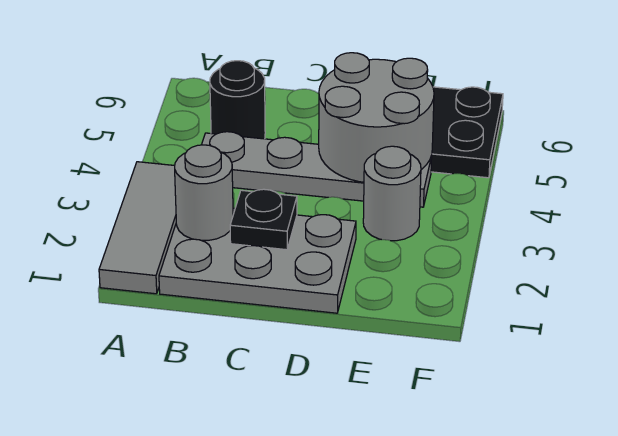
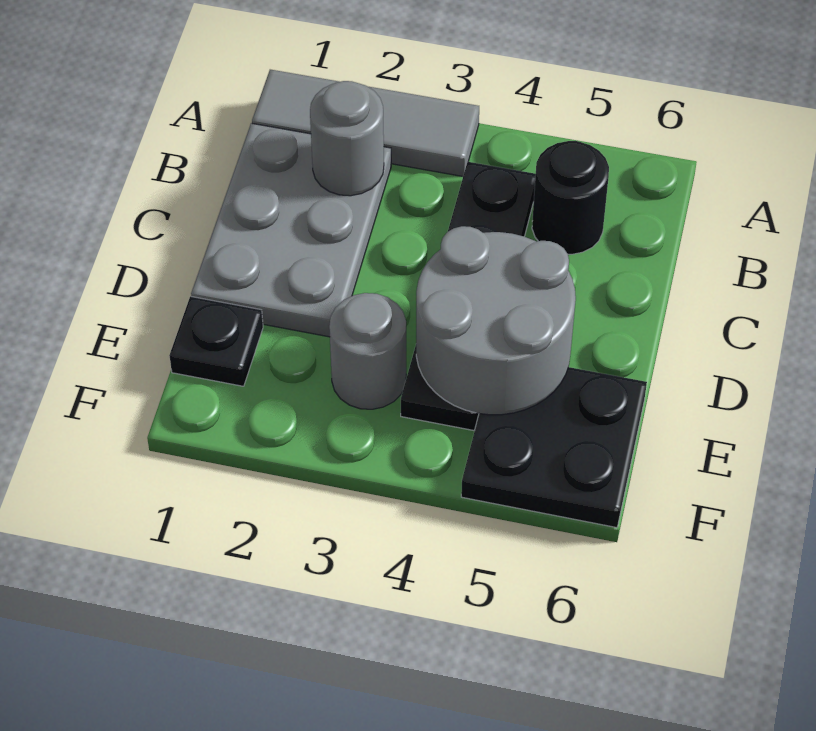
grey 1x4 plate [202,132,432,207] -> black 1x4 plate [401,162,536,431]
black 1x1 plate [230,189,297,250] -> black 1x1 plate moved to [169,296,263,386]

